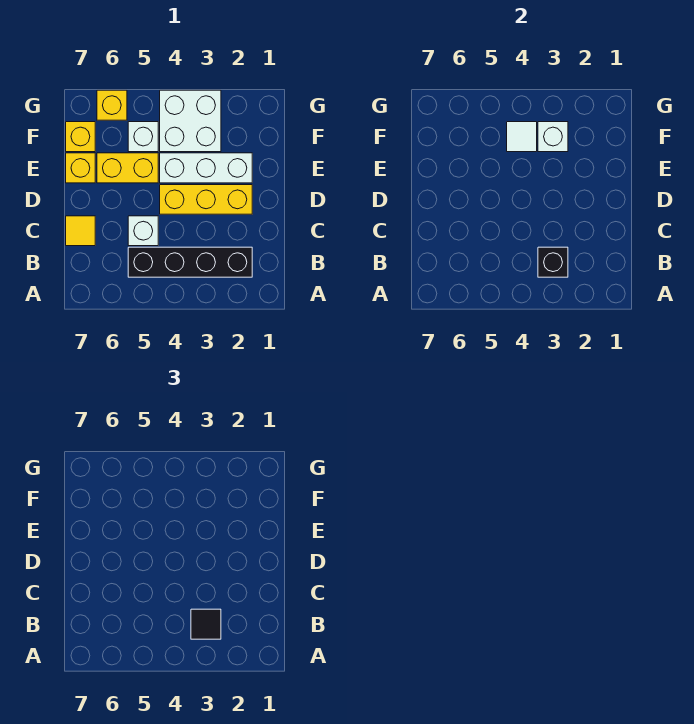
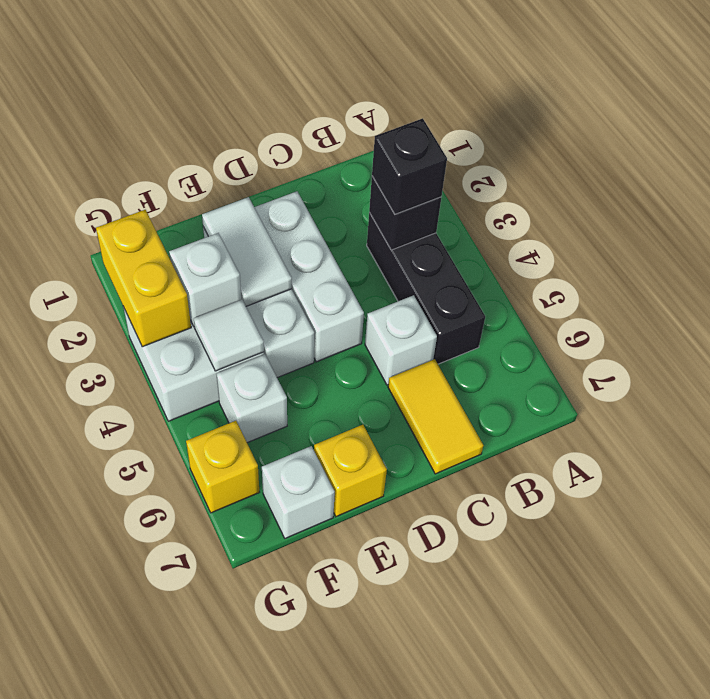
black 1x4 brick [128,247,252,277] -> black 1x3 brick [367,213,485,364]
black 1x1 tile [191,609,221,639] -> black 1x1 brick [372,118,447,214]
yellow 1x1 tile [66,216,95,246] -> yellow 1x2 tile [388,359,483,474]
yellow 1x3 brick [160,185,252,214] -> white 1x3 brick [254,191,364,362]
none -> white 1x2 tile [202,197,292,306]
yellow 1x2 brick [97,153,158,183] -> yellow 1x2 brick moved to [96,210,191,347]
yellow 1x1 brick [66,122,95,152] -> white 1x1 brick [262,446,335,538]

